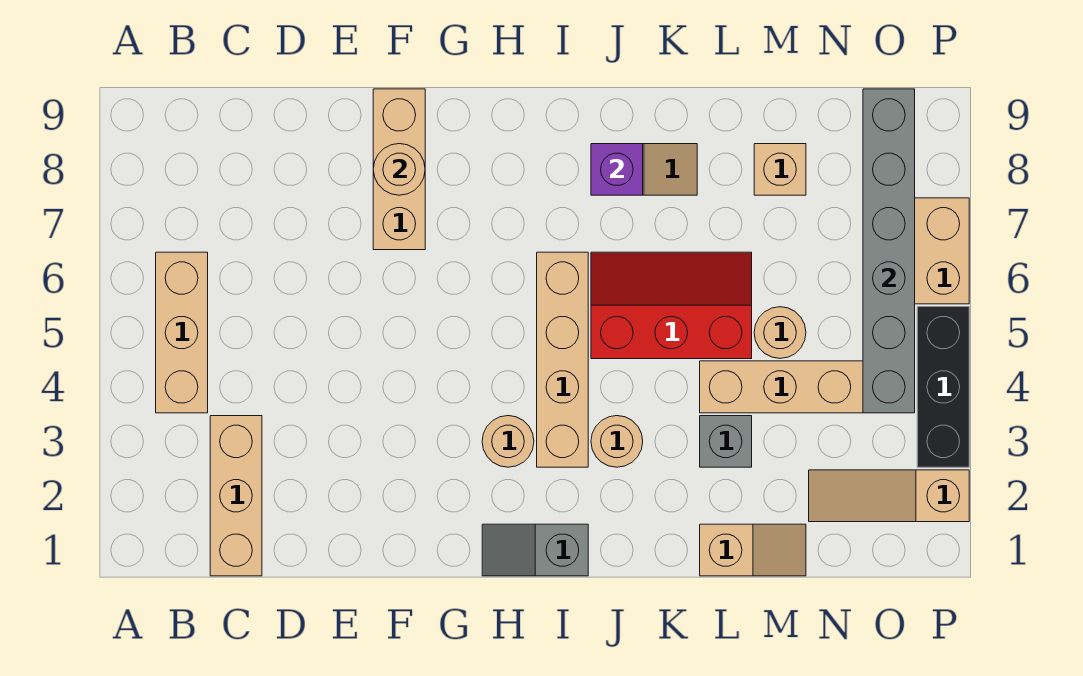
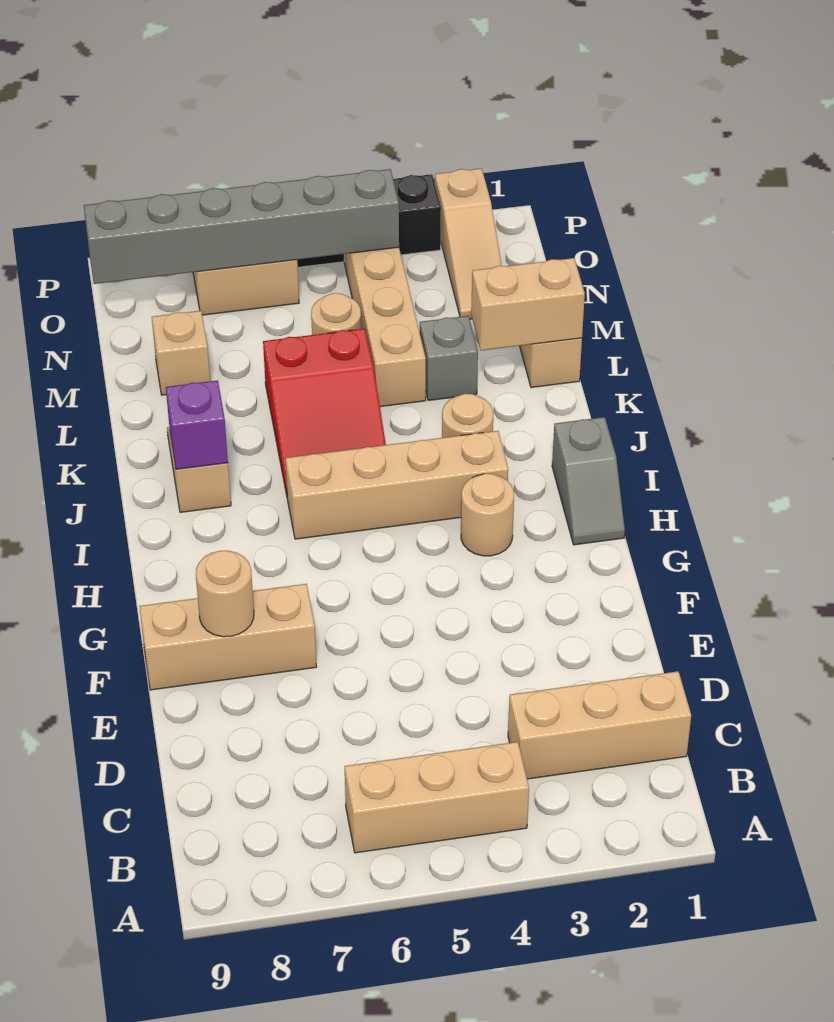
red 2x3 slope [591,252,752,359] -> red 2x3 slope turned to [263,329,386,495]
none -> tan 1x2 brick [471,258,585,350]

